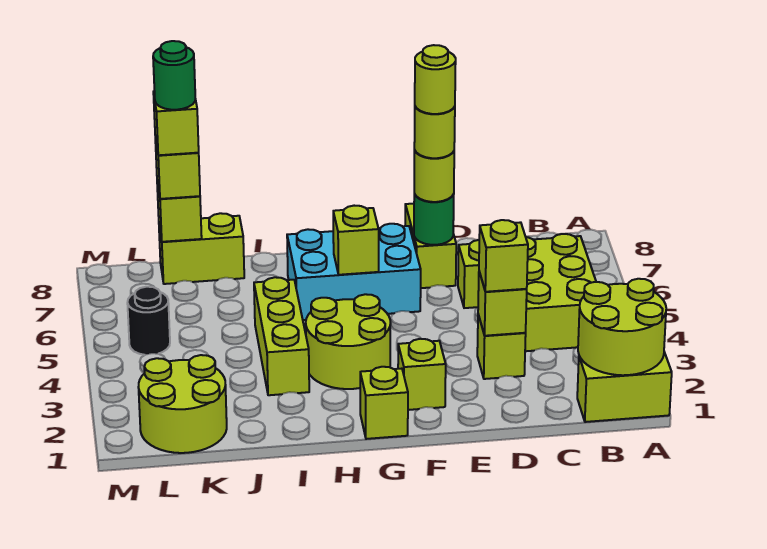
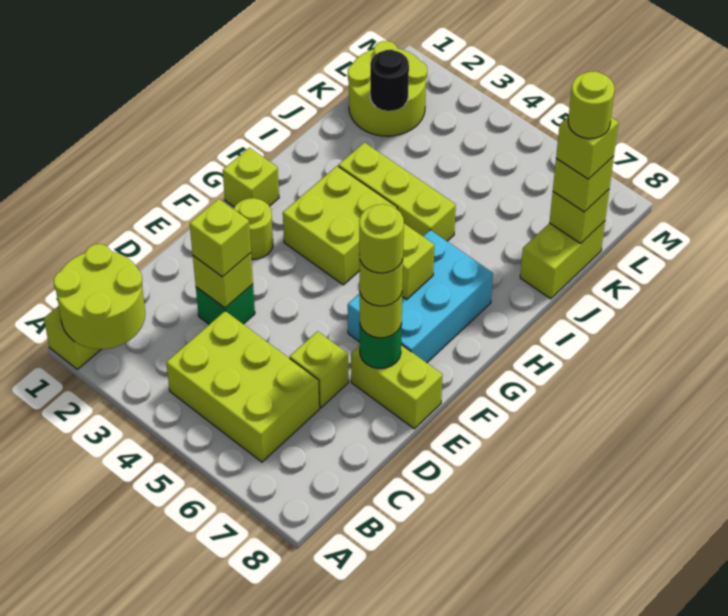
lime 1x1 brick [477,315,526,379] -> green 1x1 brick [196,284,255,324]
lime 1x1 brick [398,339,446,410] -> lime 1x1 round brick [234,198,273,259]
lime 2x2 round brick [306,294,390,389] -> lime 2x2 brick [283,166,397,285]
green 1x1 round brick [153,41,195,110] -> lime 1x1 round brick [568,71,615,139]
black 1x1 round brick [127,287,170,355] -> black 1x1 round brick moved to [370,50,409,111]

